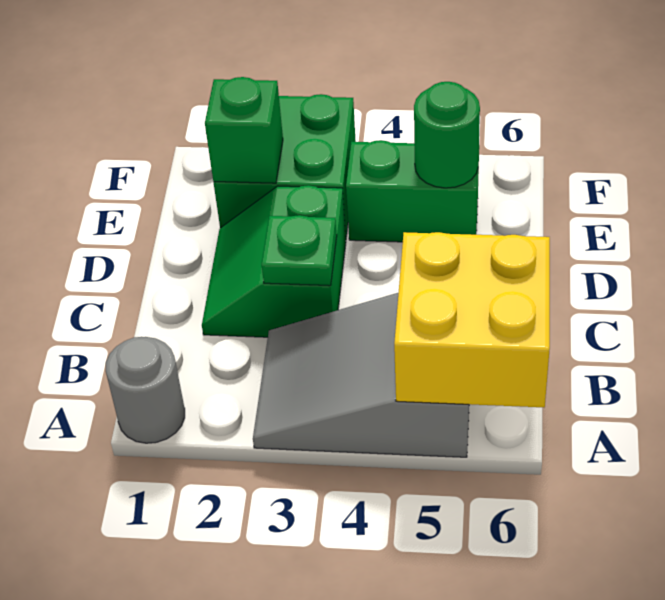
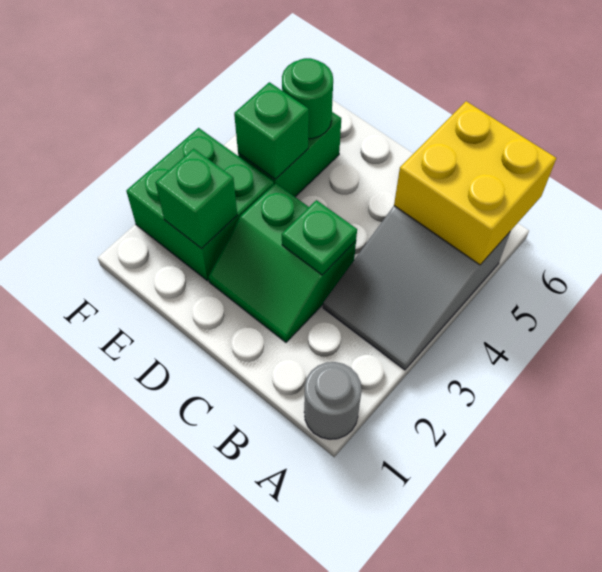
none -> green 1x1 brick [234,82,309,179]

